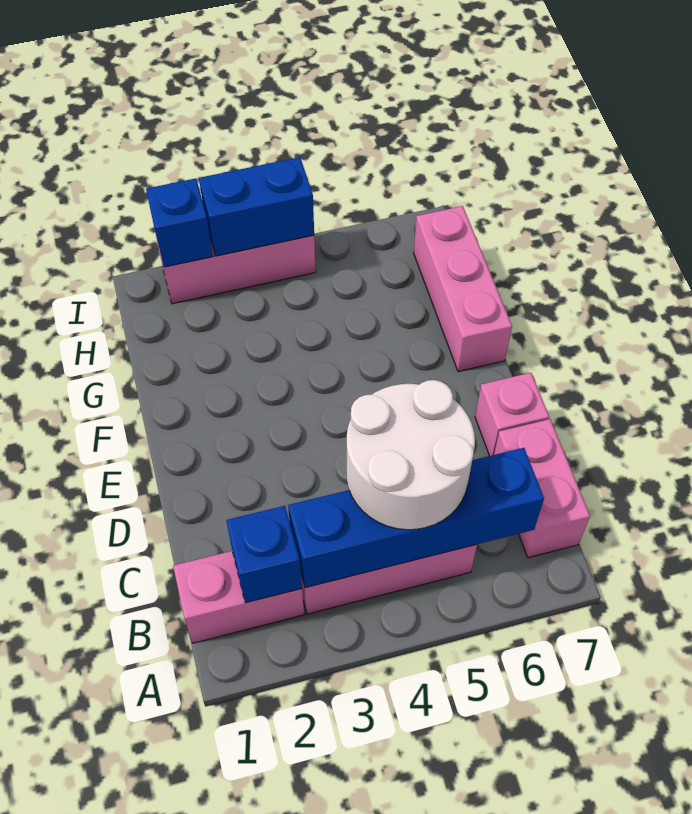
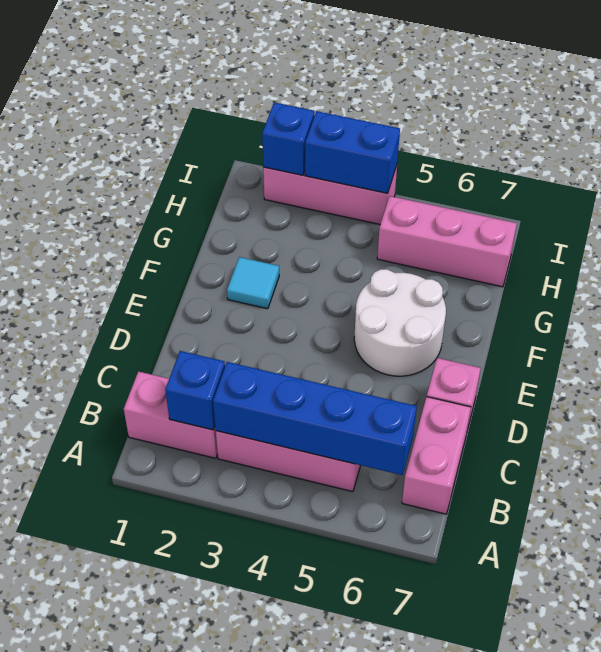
white 2x2 round brick [347,380,475,530] -> white 2x2 round brick moved to [354,269,446,376]
none -> cyan 1x1 tile [227,257,279,309]
pink 1x3 brick [414,206,512,372] -> pink 1x3 brick turned to [377,196,517,287]

